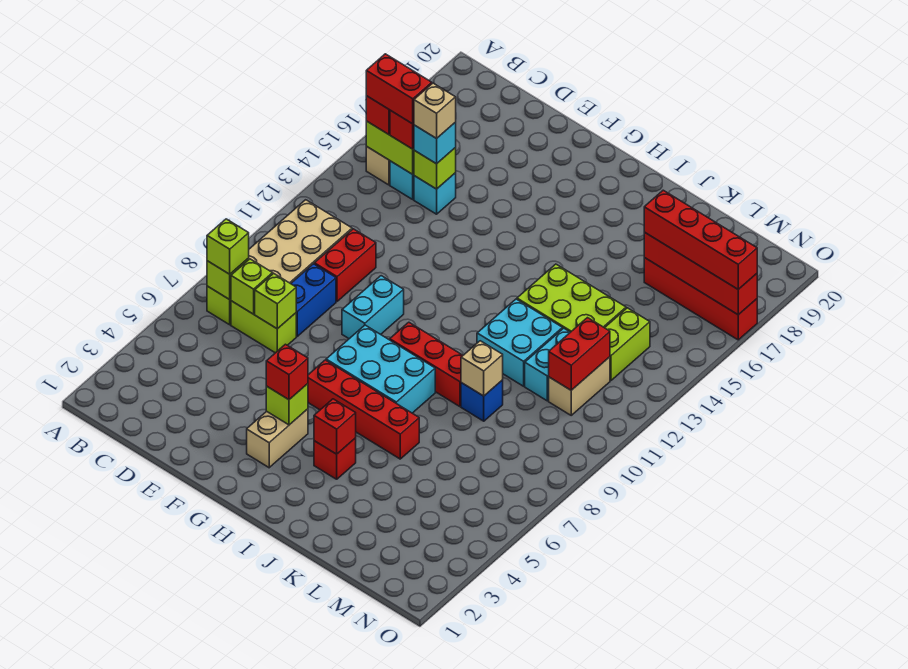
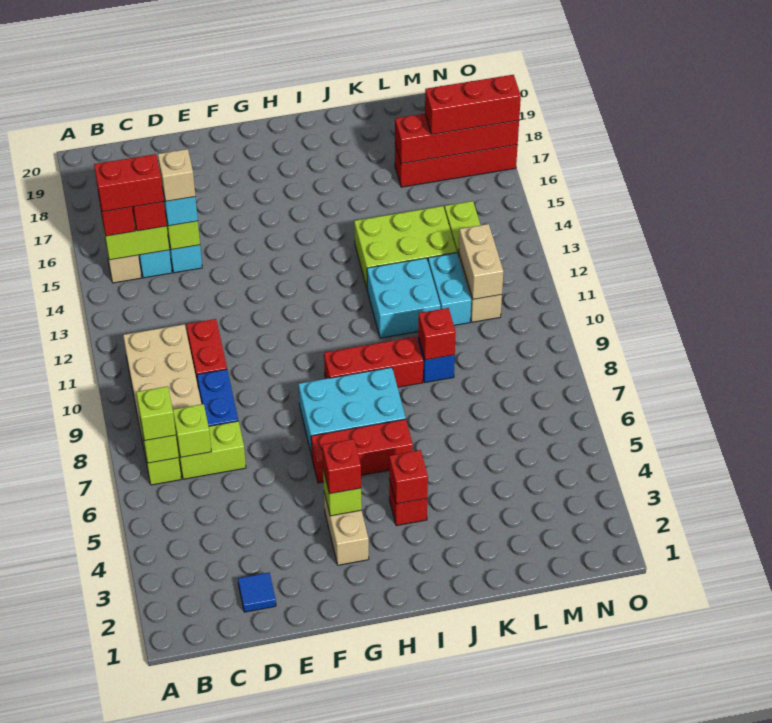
none -> blue 1x1 tile [238,573,276,612]
lime 1x1 brick [255,273,296,329] -> none
cyan 1x2 brick [342,276,404,339] -> none
red 1x4 brick [308,360,419,459] -> red 1x3 brick [311,419,413,483]
tan 1x1 brick [461,341,503,396] -> red 1x1 brick [418,308,456,360]
red 1x4 brick [644,190,757,289] -> red 1x3 brick [425,75,521,135]
red 1x2 brick [549,318,610,390] -> tan 1x2 brick [458,224,503,299]

